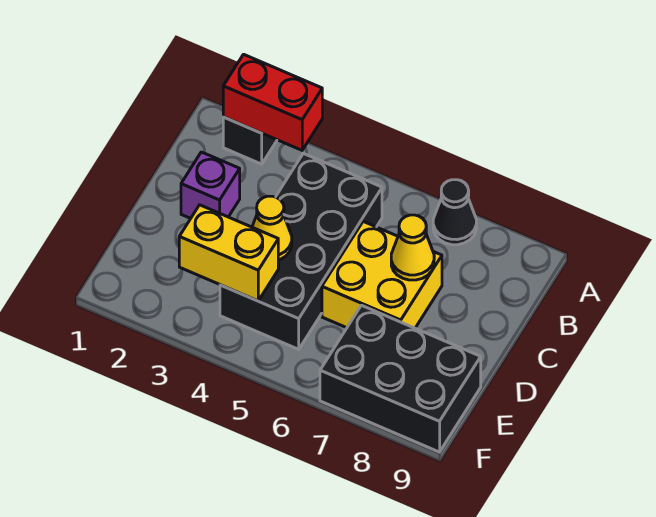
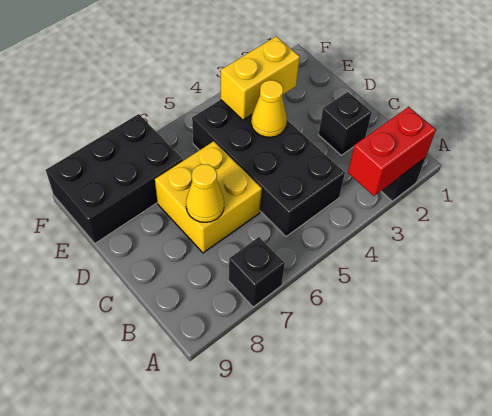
black 1x1 cone [433,180,476,245] -> black 1x1 brick [229,237,285,307]
purple 1x1 brick [181,152,240,218] -> black 1x1 brick [318,92,372,155]

